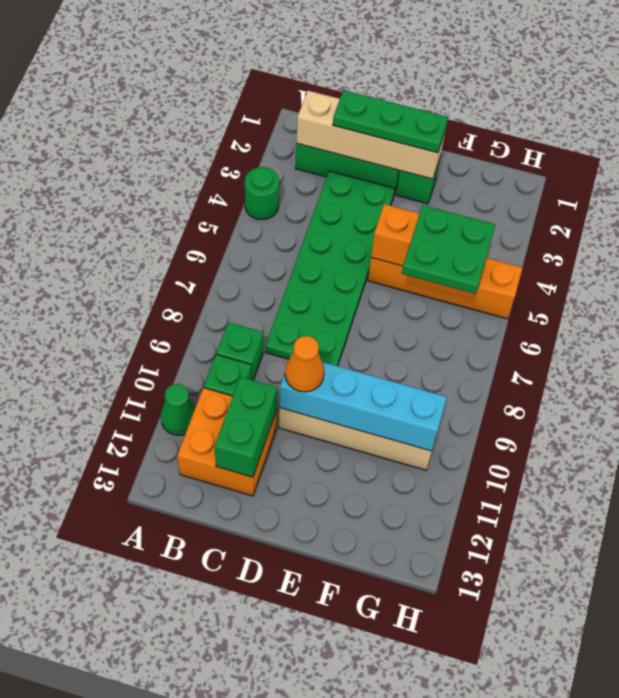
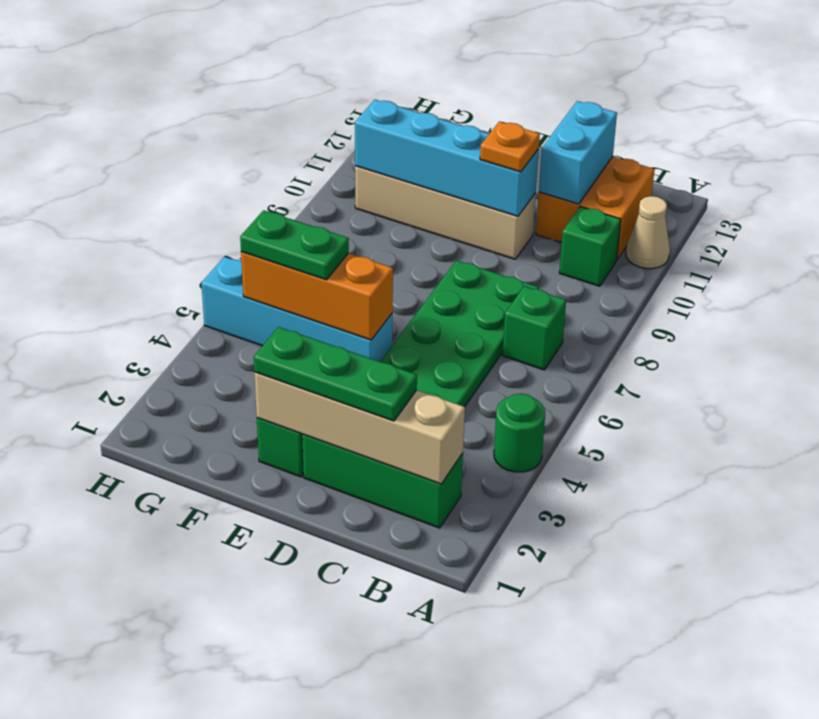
green 1x1 cone [161,384,195,435] -> tan 1x1 cone [626,196,670,269]
green 1x1 brick [216,322,263,380] -> green 1x1 brick moved to [503,286,566,370]
green 1x2 brick [215,377,278,477] -> cyan 1x2 brick [539,101,617,204]
orange 1x1 cone [285,336,324,392] -> orange 1x1 plate [480,121,540,172]
orange 1x4 brick [368,258,523,319] -> cyan 1x4 brick [201,257,392,362]
green 2x2 plate [402,205,495,294] -> green 1x2 plate [240,210,349,280]

